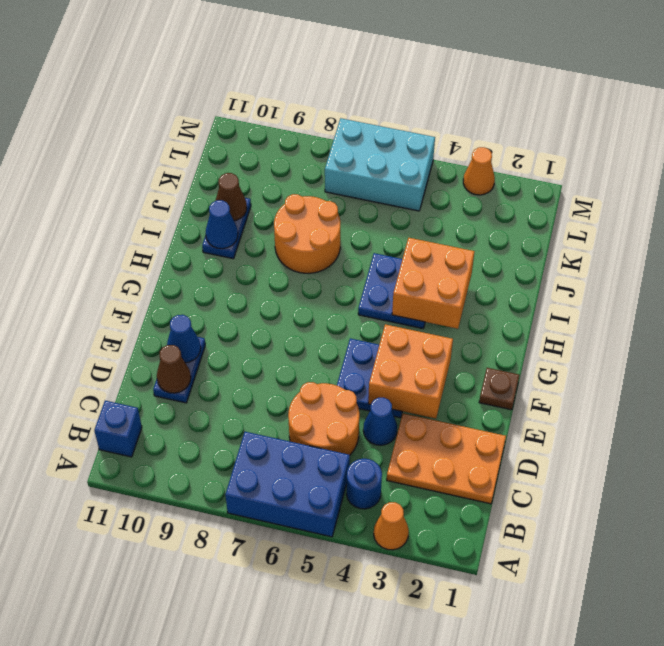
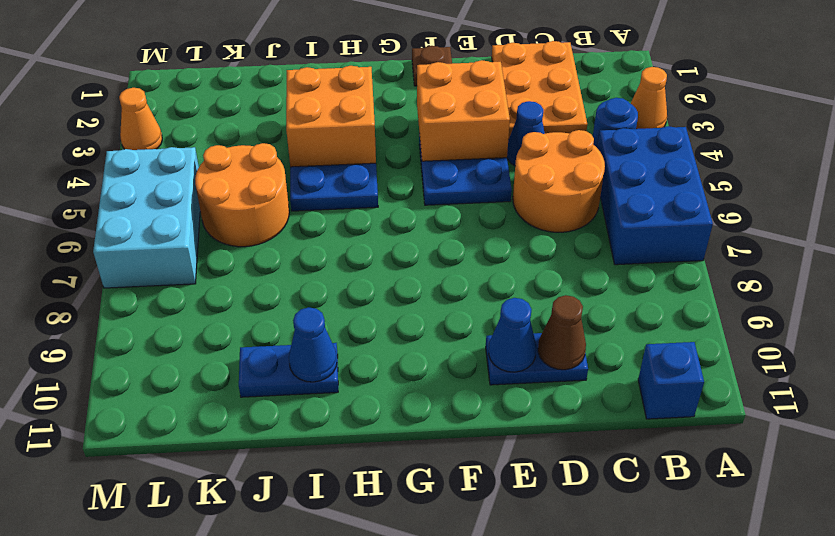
orange 2x2 round brick [274,194,340,273] -> orange 2x2 round brick moved to [195,143,289,247]
brown 1x1 cone [216,173,247,221] -> none

